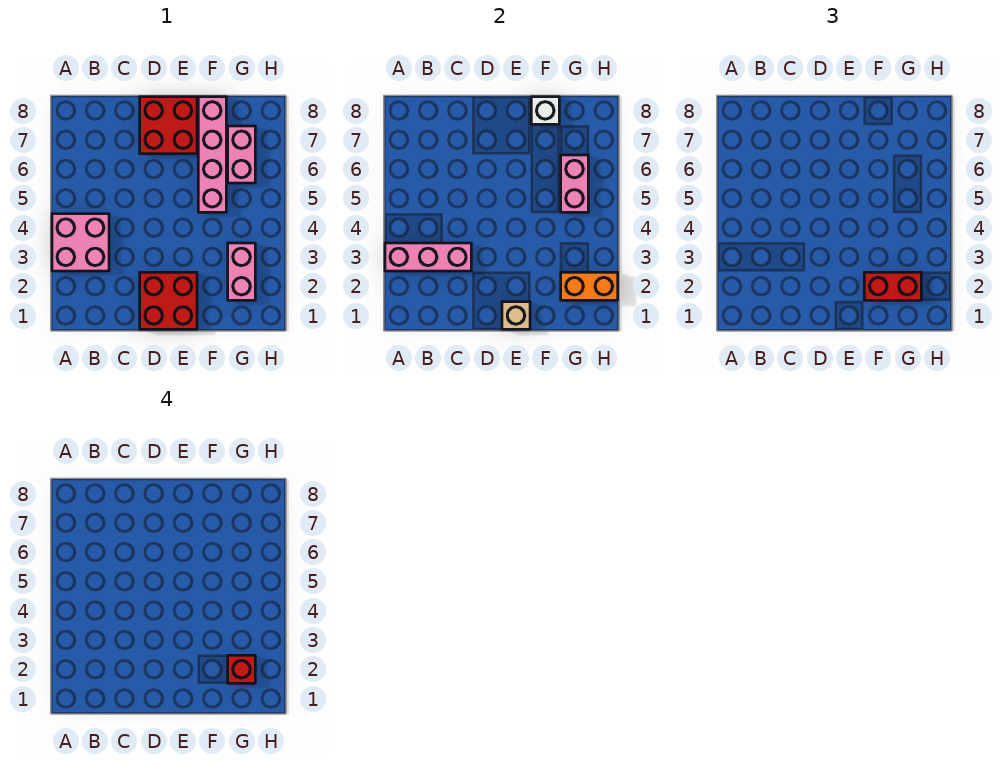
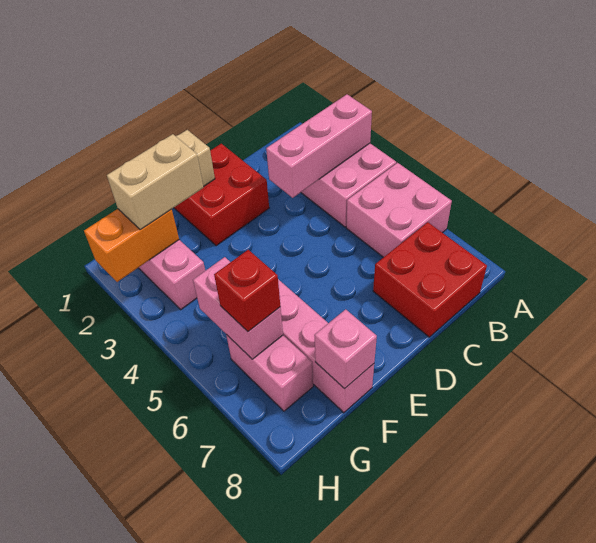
none -> pink 2x2 brick [346,163,452,257]
red 2x2 brick [140,97,197,154] -> red 2x2 brick moved to [373,222,487,337]
red 1x2 brick [864,272,921,300] -> tan 1x2 brick [107,134,203,230]
white 1x1 brick [531,97,559,124] -> pink 1x1 brick [314,309,377,389]
red 1x1 brick [228,655,255,683] -> red 1x1 brick moved to [214,250,280,332]

